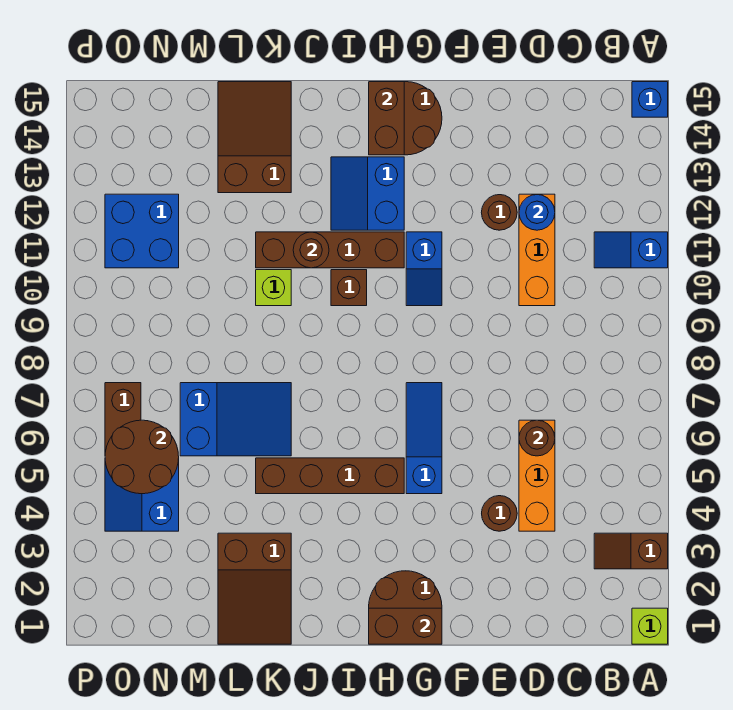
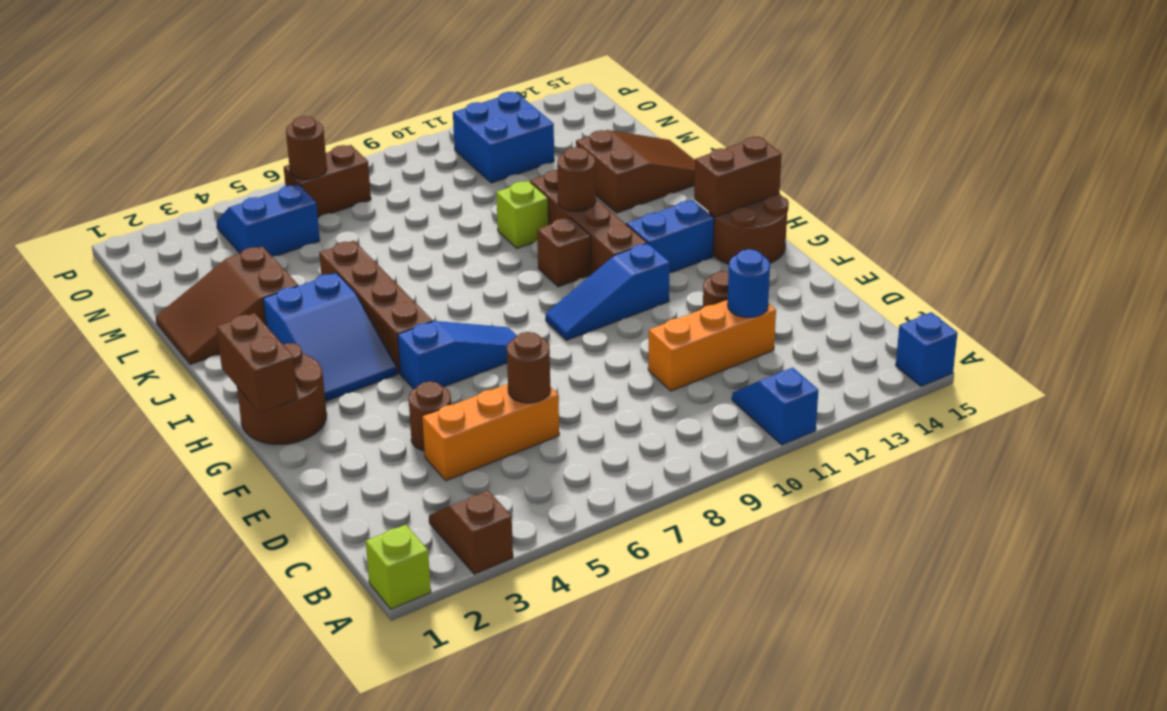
blue 1x2 slope [406,232,442,306] -> blue 1x3 slope [546,243,670,340]
blue 2x3 slope [180,383,291,456] -> blue 2x3 slope moved to [263,273,398,401]
brown 2x2 round brick [105,420,179,494] -> brown 1x1 round brick [286,116,327,179]

